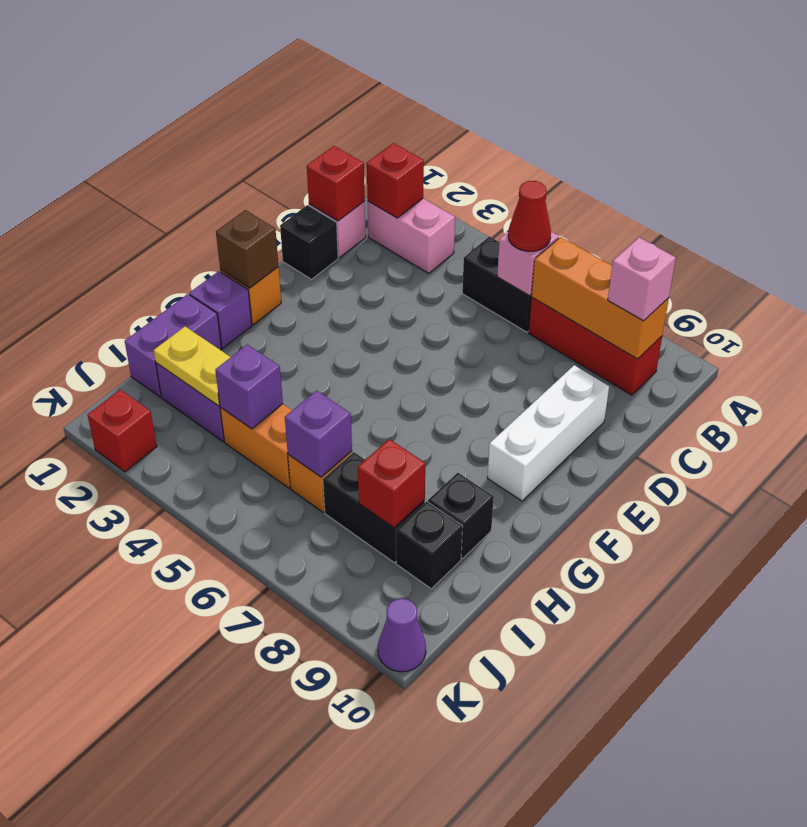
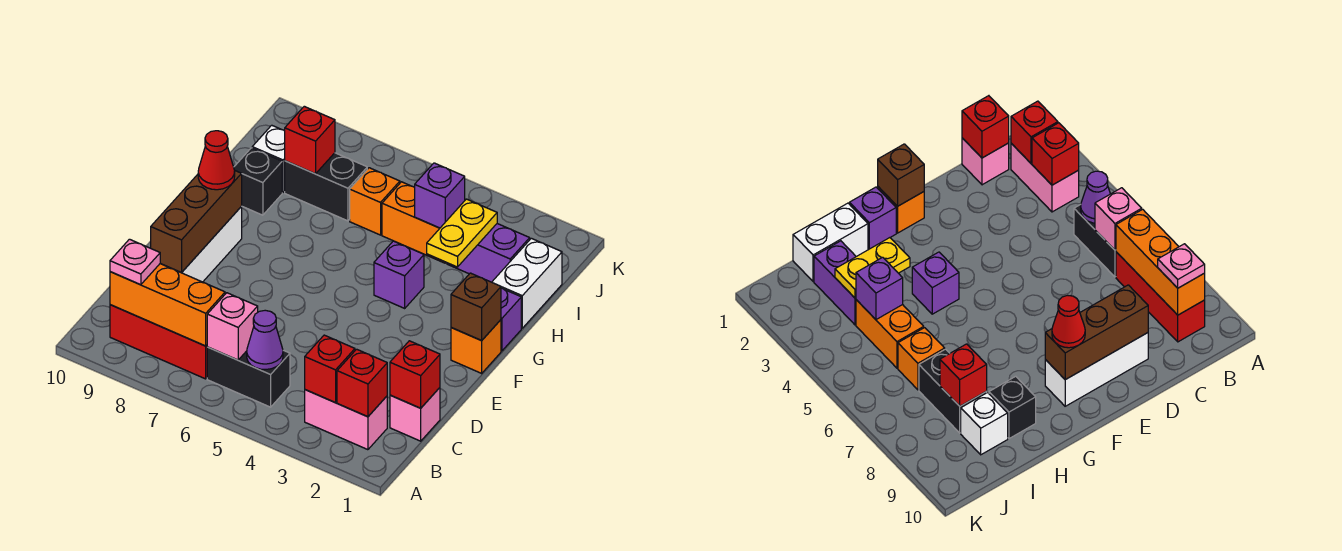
red 1x1 cone [508,181,551,251] -> red 1x1 cone moved to [198,131,235,190]
pink 1x1 brick [608,237,676,321] -> pink 1x1 plate [110,239,160,285]
black 1x1 brick [280,205,338,279] -> none
none -> brown 1x3 brick [151,171,242,273]
purple 1x2 brick [125,294,222,397] -> white 1x2 brick [492,238,562,328]
yellow 1x2 plate [154,327,230,406] -> yellow 1x2 plate turned to [427,199,497,267]
purple 1x1 brick [285,391,352,477] -> purple 1x1 brick moved to [374,241,424,308]
black 1x1 brick [396,501,463,589] -> white 1x1 brick [252,125,285,193]
red 1x1 brick [87,390,157,472] -> red 1x1 brick moved to [305,335,355,402]
purple 1x1 cone [378,599,426,672] -> purple 1x1 cone moved to [247,310,283,369]

